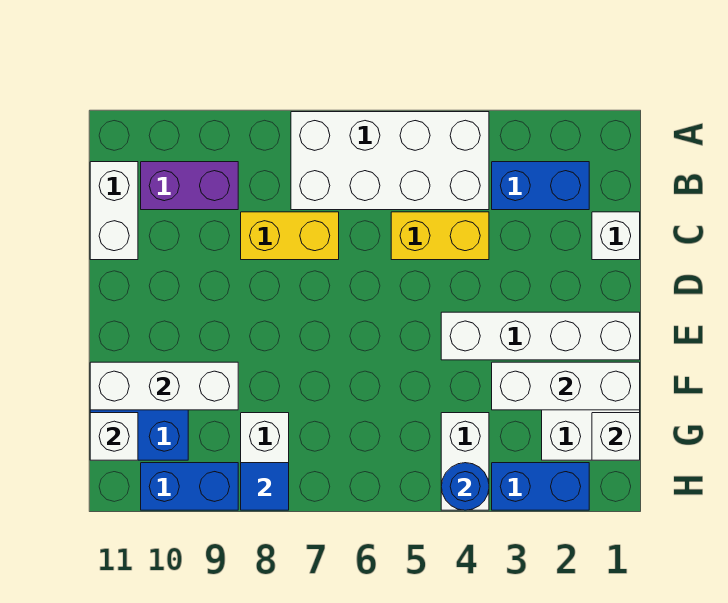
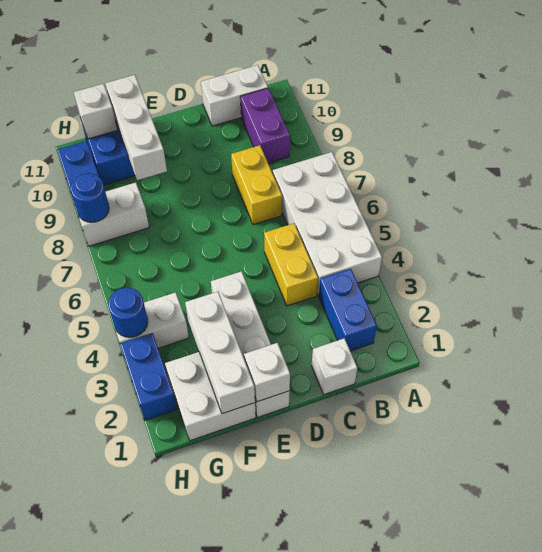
white 1x1 brick [592,413,640,460] -> white 1x1 brick moved to [244,343,290,402]
blue 1x1 tile [241,463,289,510] -> blue 1x1 round brick [71,173,109,222]

